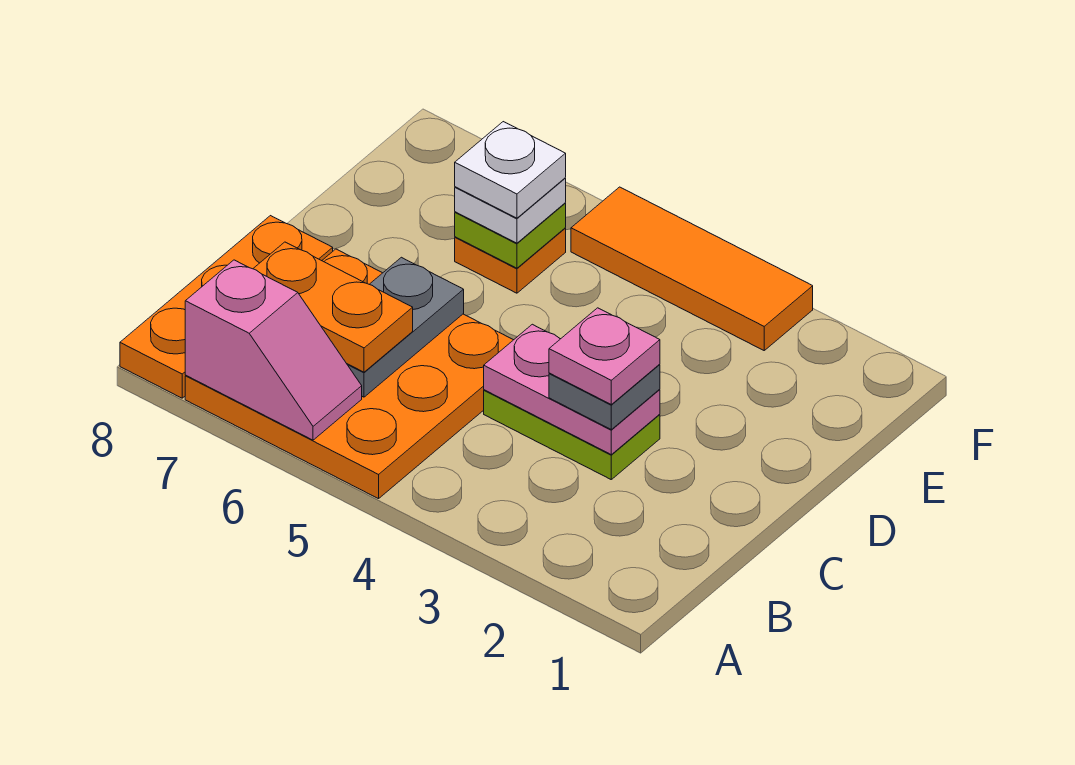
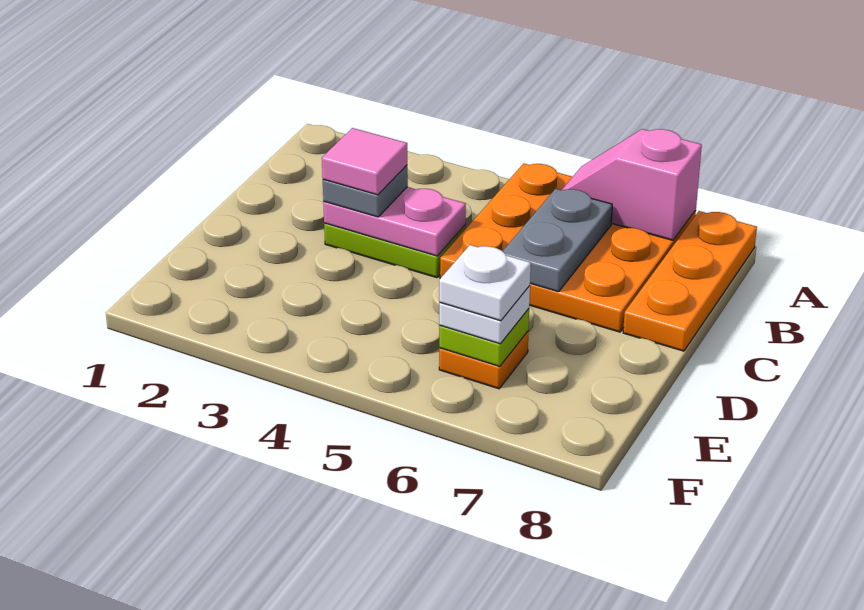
orange 1x2 plate [253,242,413,372] -> none
pink 1x1 plate [549,308,660,404] -> pink 1x1 tile [322,128,407,195]
orange 1x3 tile [571,187,813,350] -> none

